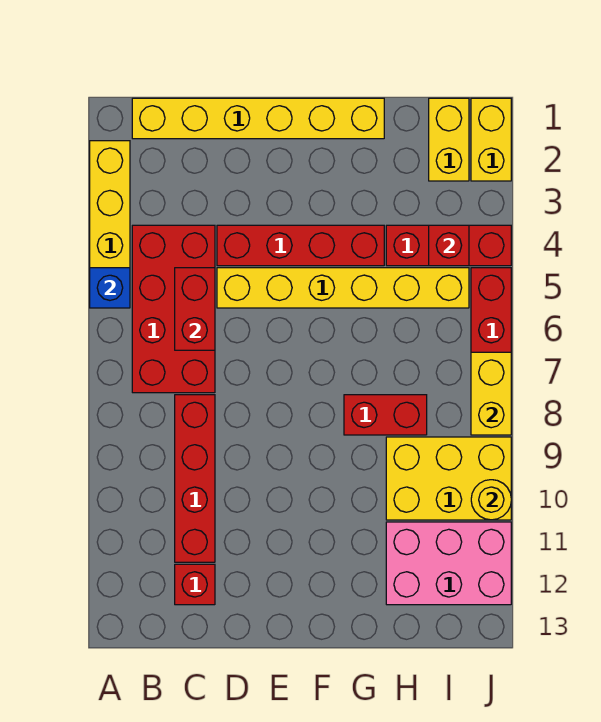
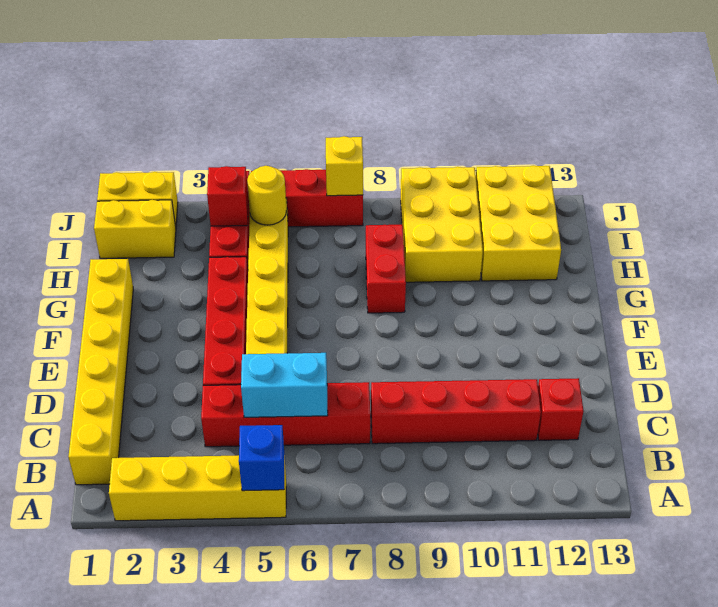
red 2x4 brick [132,225,215,393] -> red 1x4 brick [201,382,370,447]
red 1x2 brick [175,268,215,350] -> cyan 1x2 brick [241,353,328,417]
pink 2x3 brick [386,522,511,605] -> yellow 2x3 brick [476,166,561,281]
yellow 1x2 brick [471,352,511,435] -> yellow 1x1 brick [326,136,363,196]
yellow 1x1 round brick [471,480,511,520] -> yellow 1x1 round brick moved to [247,166,286,225]

